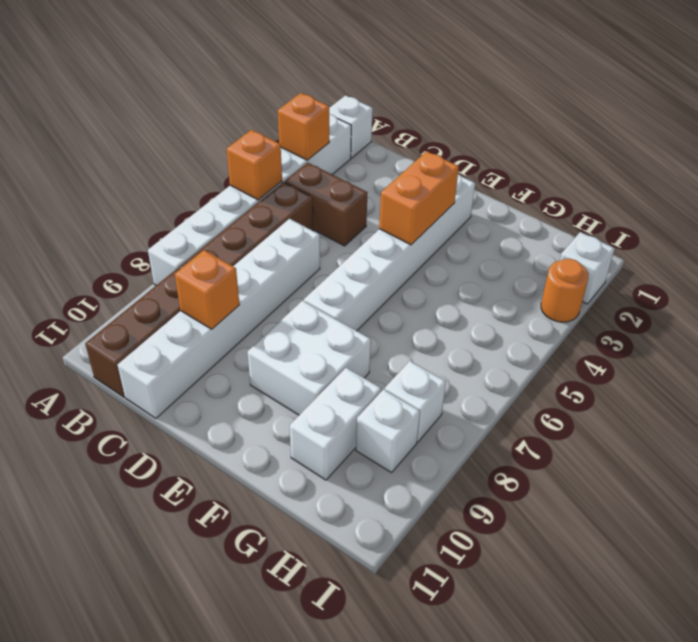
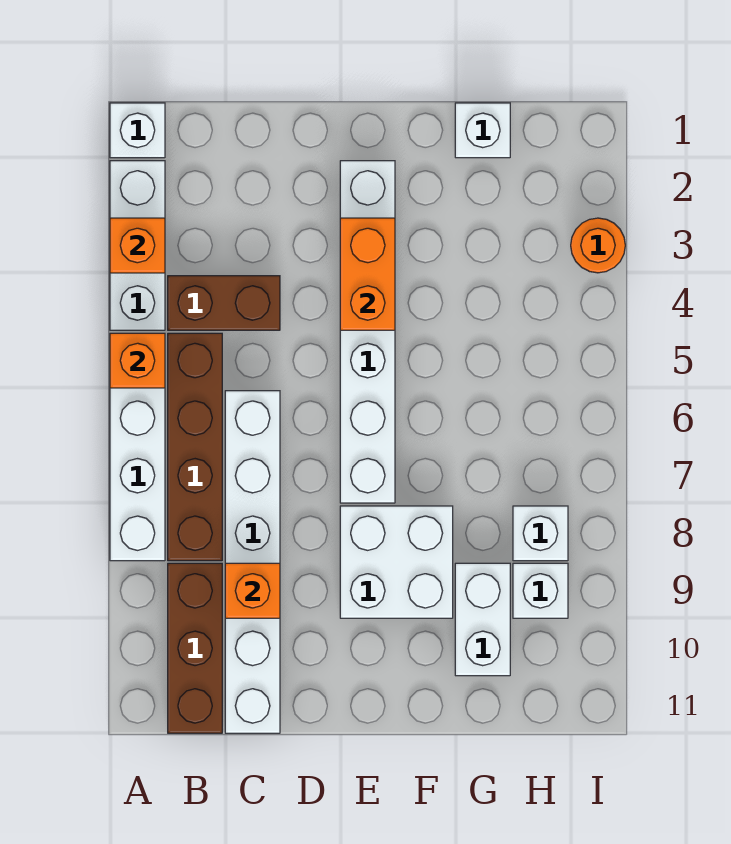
white 1x1 brick [560,232,615,304] -> white 1x1 brick moved to [455,103,510,158]

